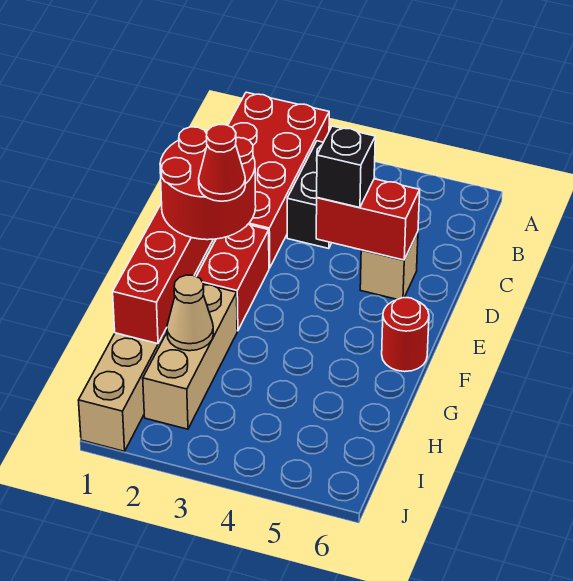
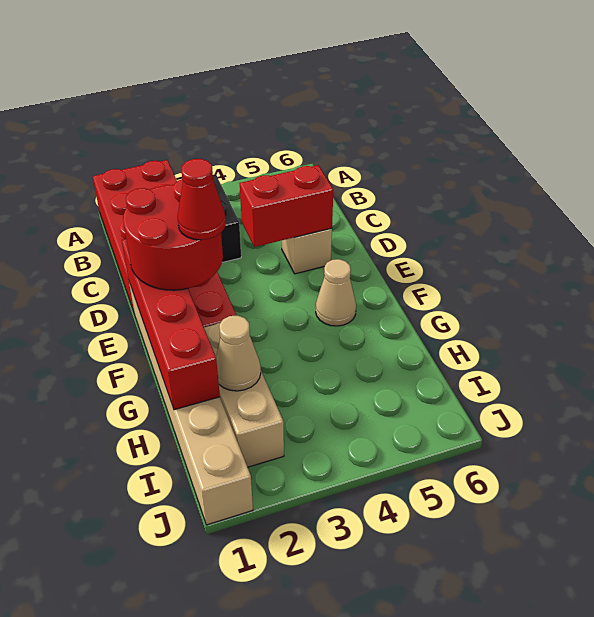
black 1x1 brick [317,126,375,208] -> none
none -> tan 1x1 cone [316,259,356,326]
red 1x1 round brick [382,298,429,372] -> none

